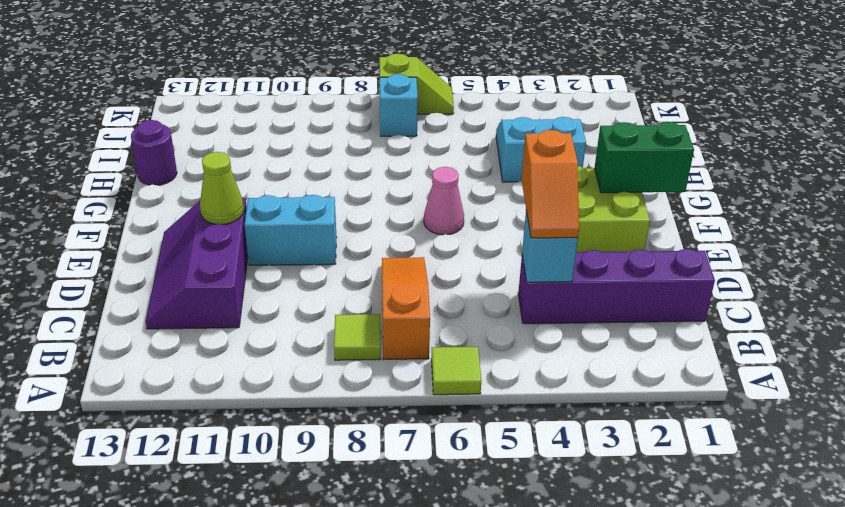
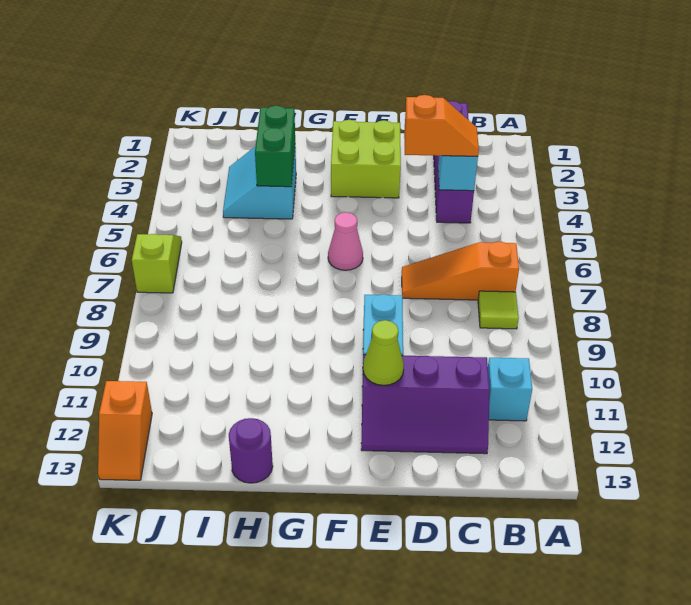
lime 1x1 tile [431,347,481,395] -> none
green 1x2 brick [595,122,694,193] -> green 1x2 brick moved to [255,106,295,187]
cyan 1x1 brick [380,74,418,136] -> cyan 1x1 brick moved to [488,358,532,421]
none -> orange 1x2 slope [98,381,152,480]

